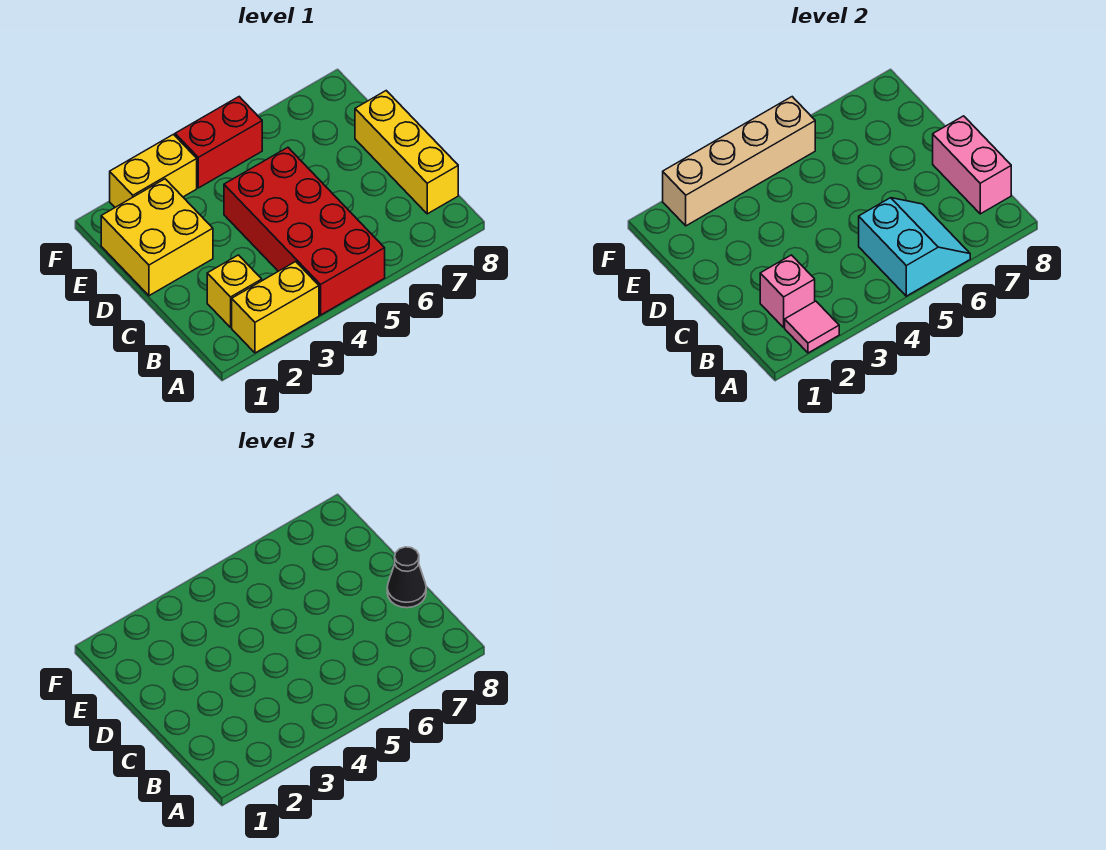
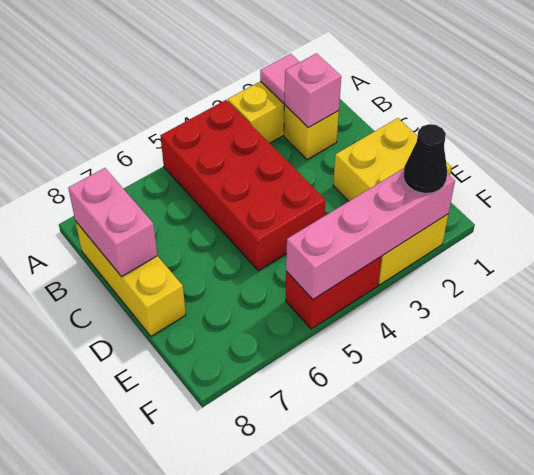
cyan 2x2 slope [859,198,970,296] -> none
black 1x1 cone [387,547,426,608] -> black 1x1 cone moved to [403,124,447,194]
tan 1x4 brick [663,97,815,226] -> pink 1x4 brick [286,168,455,299]

